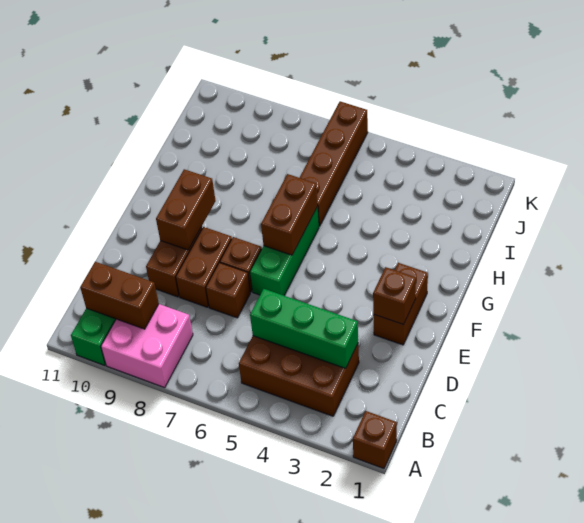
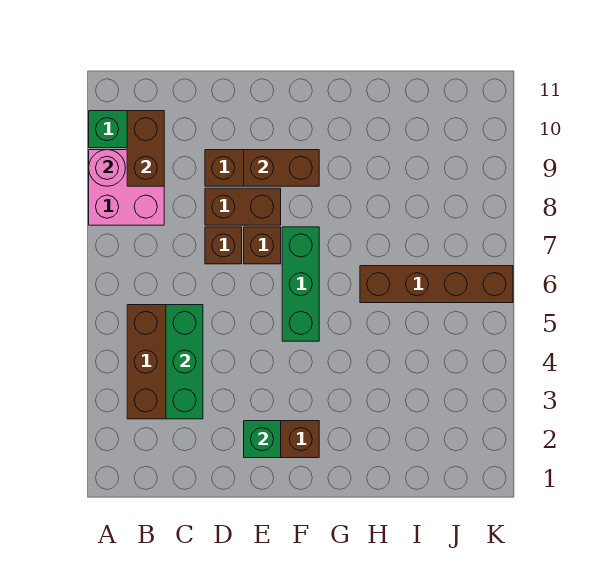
brown 1x1 brick [353,411,397,468] -> none
none -> pink 1x1 round brick [89,150,125,186]
brown 1x1 brick [373,267,416,325] -> green 1x1 brick [244,421,281,458]
green 1x3 brick [250,207,319,296] -> green 1x3 brick turned to [282,227,319,341]
brown 1x2 brick [261,174,318,255] -> none

